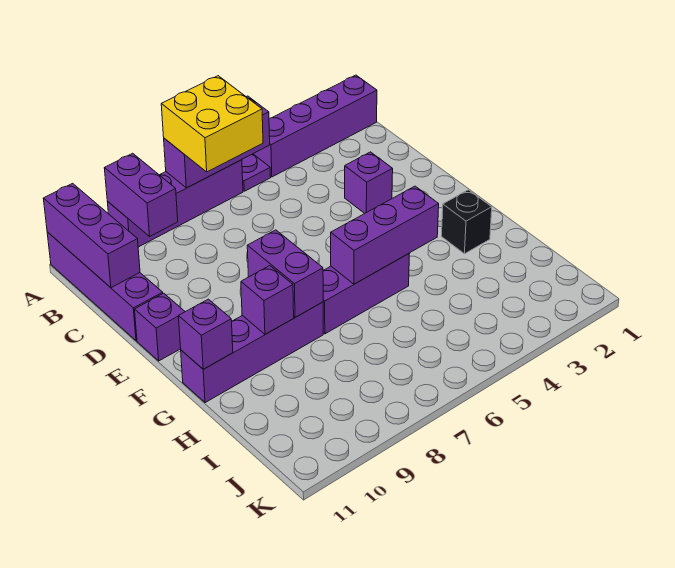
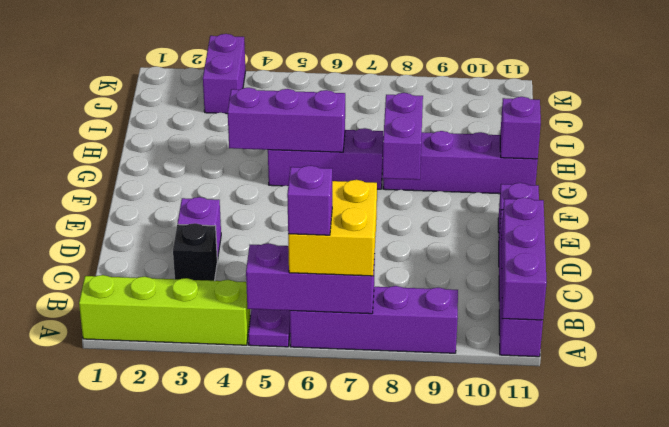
purple 1x4 brick [253,75,377,177] -> lime 1x4 brick [79,275,250,345]
purple 1x2 brick [104,153,178,236] -> purple 1x2 brick moved to [203,34,245,114]
black 1x1 brick [441,190,492,254] -> black 1x1 brick moved to [173,223,217,281]
purple 1x1 brick [241,266,294,334] -> purple 1x1 brick moved to [287,165,332,235]

